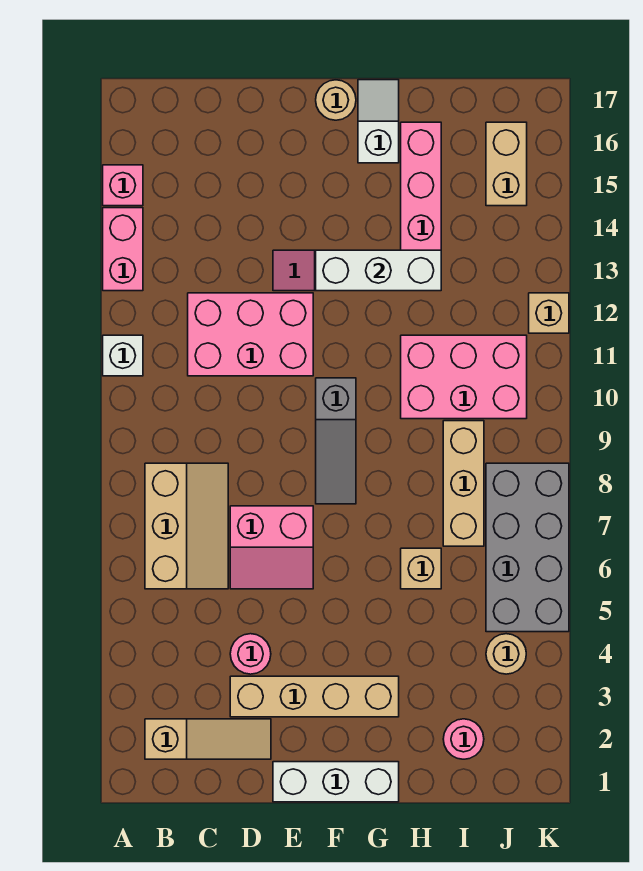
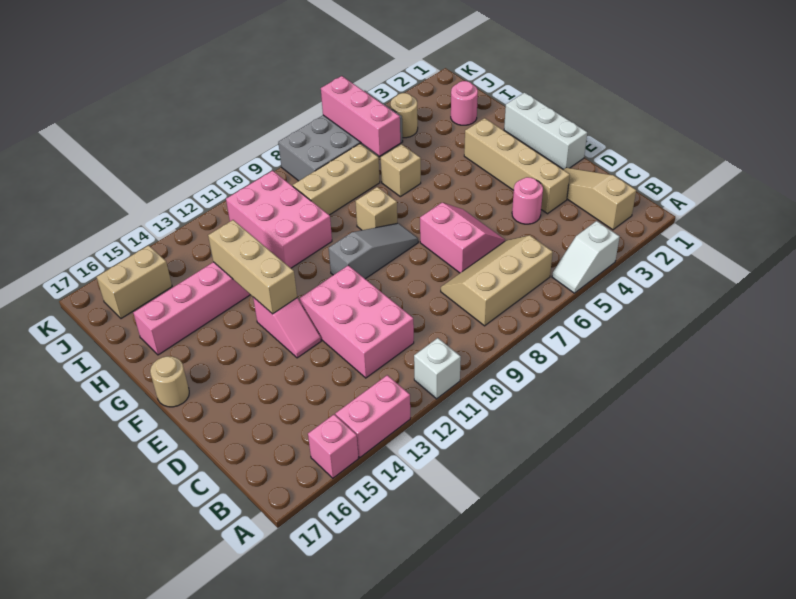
white 1x3 brick [316,250,441,291] -> tan 1x3 brick [208,220,297,314]
white 1x2 slope [358,80,399,163] -> white 1x2 slope moved to [552,221,620,293]
none -> pink 1x3 brick [321,76,400,156]
tan 1x1 brick [529,293,569,333] -> tan 1x1 brick moved to [355,187,397,230]

